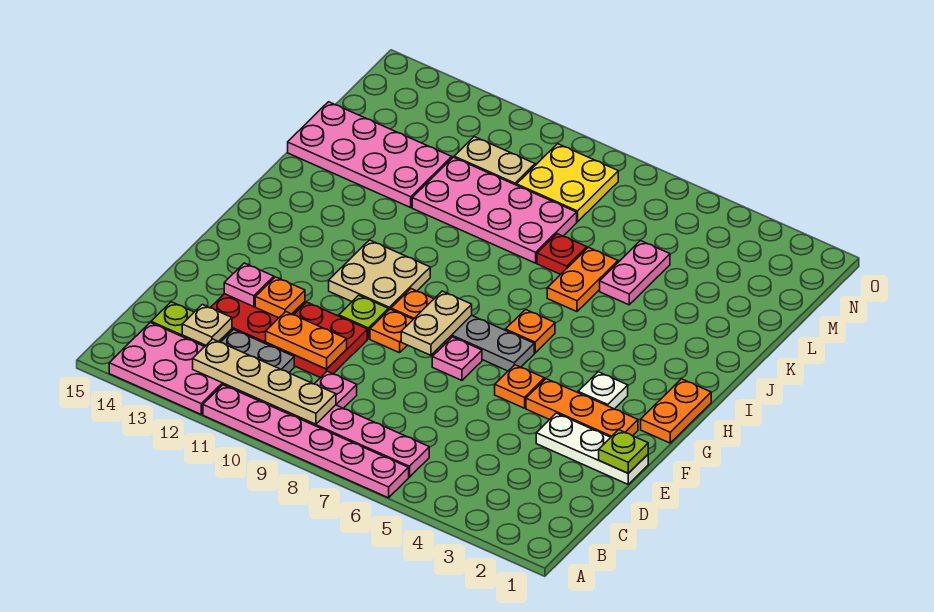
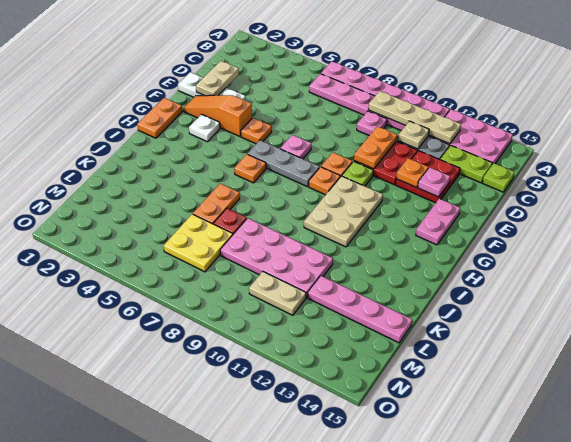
tan 1x1 plate [182,304,232,345] -> tan 1x1 plate moved to [398,121,429,149]
orange 1x2 plate [266,312,347,369] -> orange 1x2 plate turned to [354,126,397,169]
lime 1x1 plate [599,430,648,473] -> lime 1x1 plate moved to [483,163,514,192]
orange 1x3 plate [526,379,638,437] -> orange 1x3 slope [184,95,252,136]
tan 1x2 plate [401,291,472,355] -> tan 1x2 plate moved to [196,61,239,96]
tan 2x2 plate [329,240,430,310] -> tan 2x3 plate [304,176,383,247]
pink 1x2 plate [600,241,670,305] -> pink 1x2 plate moved to [416,199,460,245]
pink 2x4 plate [288,102,452,208] -> pink 1x4 plate [308,276,412,343]
yellow 2x2 plate [517,144,618,222] -> yellow 2x2 plate moved to [164,214,233,272]

